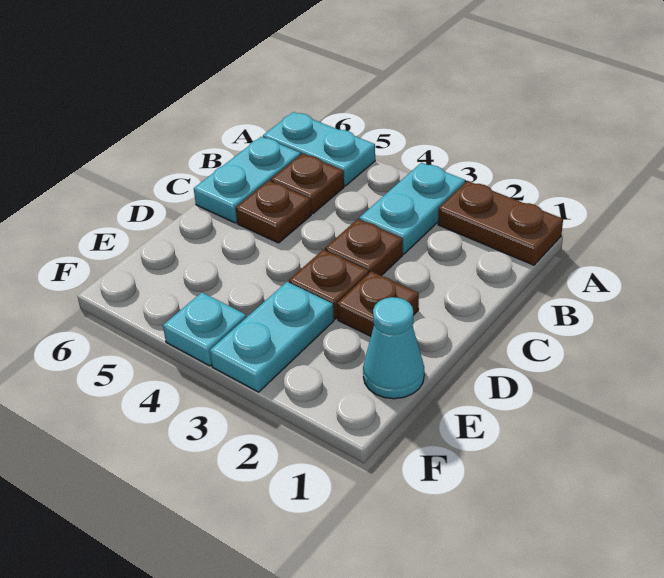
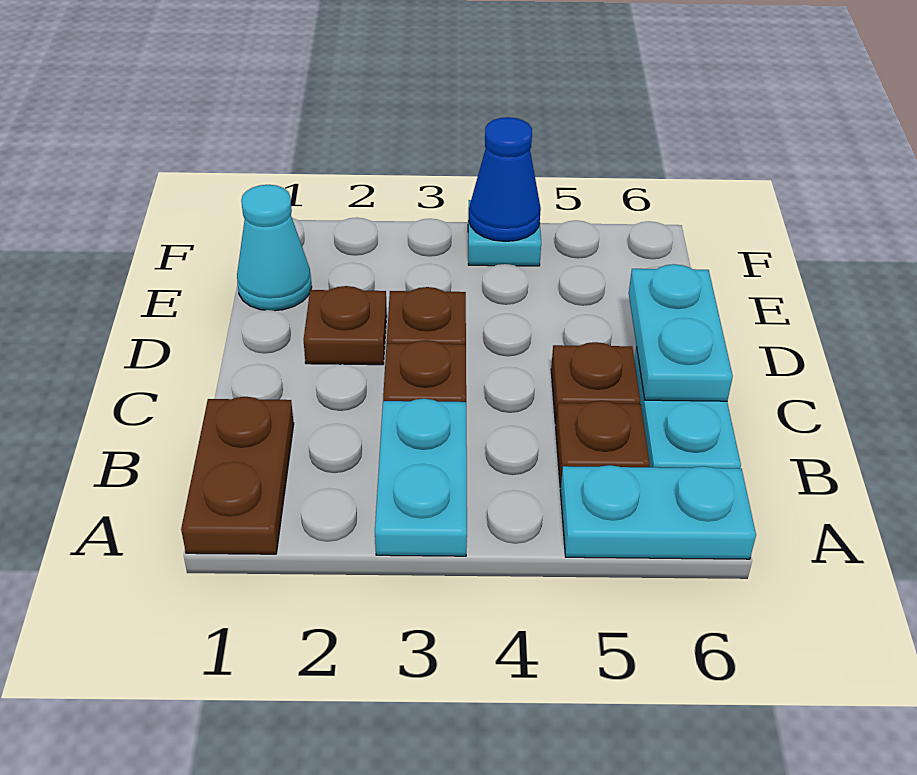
brown 1x2 plate [438,181,563,265] -> brown 1x2 plate turned to [181,397,294,554]
cyan 1x2 plate [210,282,334,392] -> cyan 1x2 plate moved to [629,264,733,401]
none -> blue 1x1 cone [469,117,541,242]

